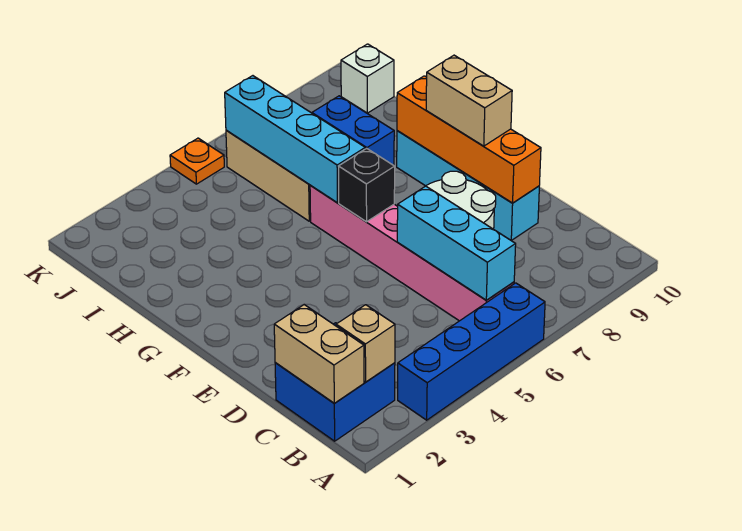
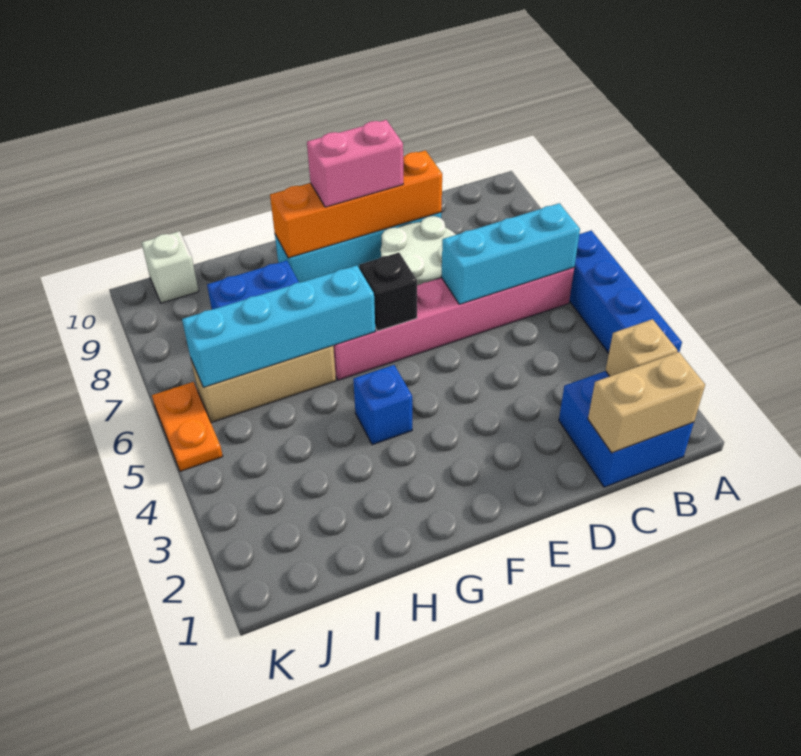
tan 1x2 brick [426,55,512,146] -> pink 1x2 brick [307,120,403,207]
none -> blue 1x1 brick [353,365,412,445]
orange 1x1 plate [170,138,224,184] -> orange 1x2 plate [152,382,223,471]

